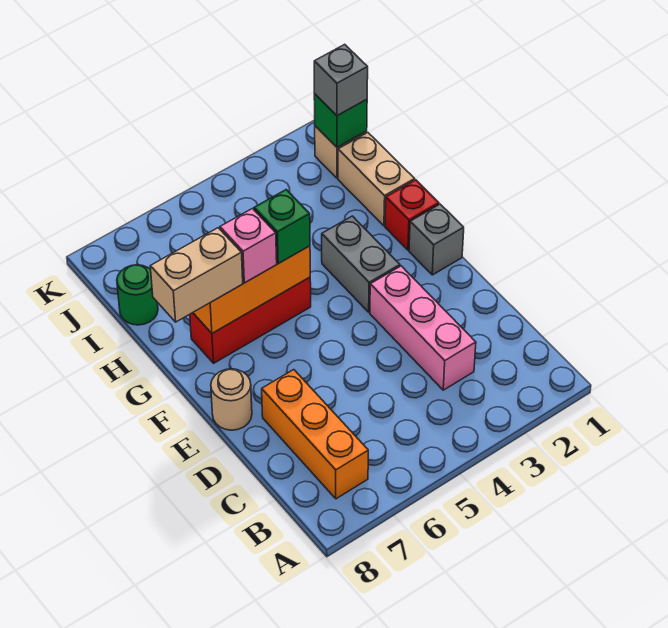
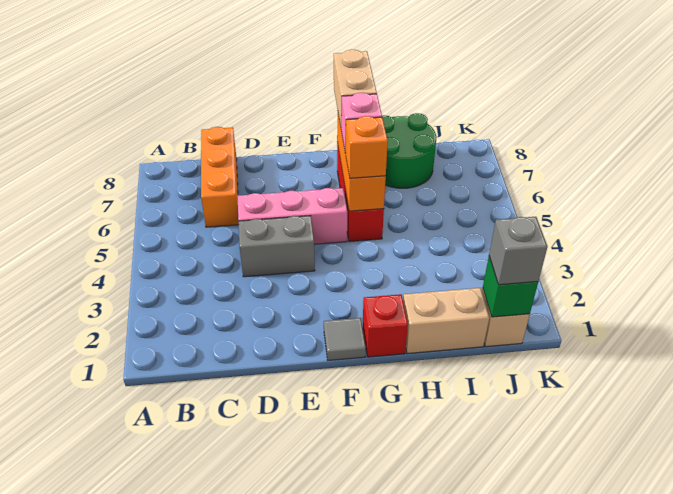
orange 1x3 brick [262,370,368,499] -> orange 1x3 brick turned to [201,127,239,227]
pink 1x3 brick [370,266,476,390] -> pink 1x3 brick moved to [237,188,347,244]
tan 1x1 round brick [211,369,252,430] -> none
grey 1x1 brick [409,204,464,275] -> grey 1x1 tile [324,318,366,360]
grey 1x2 brick [322,216,400,312] -> grey 1x2 brick moved to [238,216,315,277]
green 1x1 brick [254,190,310,264] -> orange 1x1 brick [345,116,388,178]
green 1x1 round brick [117,265,158,325] -> green 2x2 round brick [382,113,436,188]

